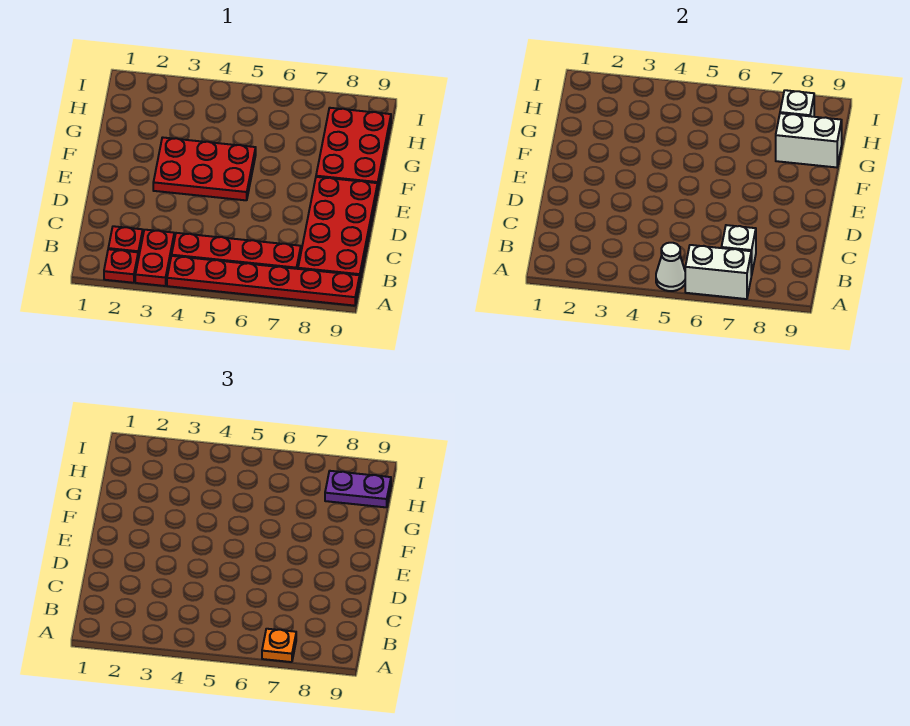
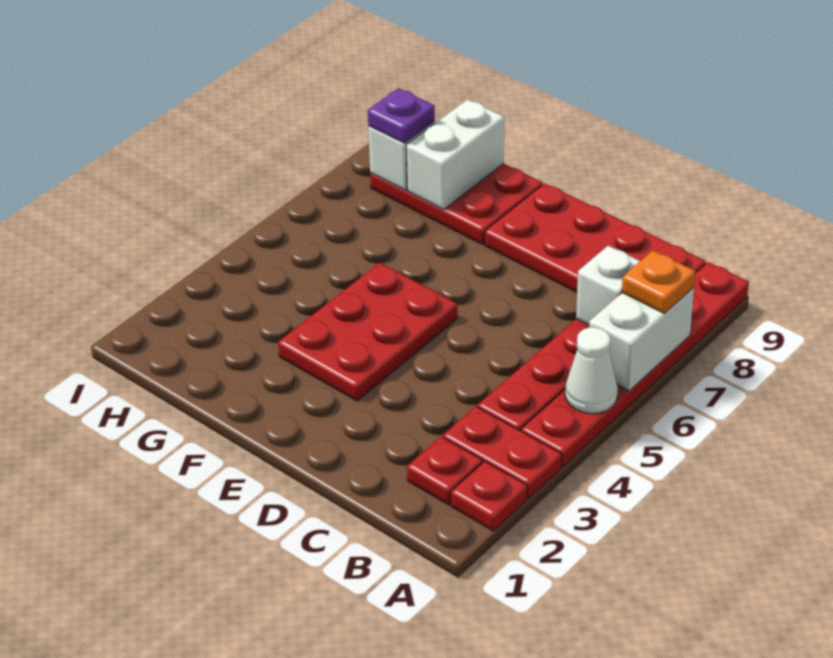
purple 1x2 plate [325,471,391,507] -> purple 1x1 plate [368,88,435,143]

